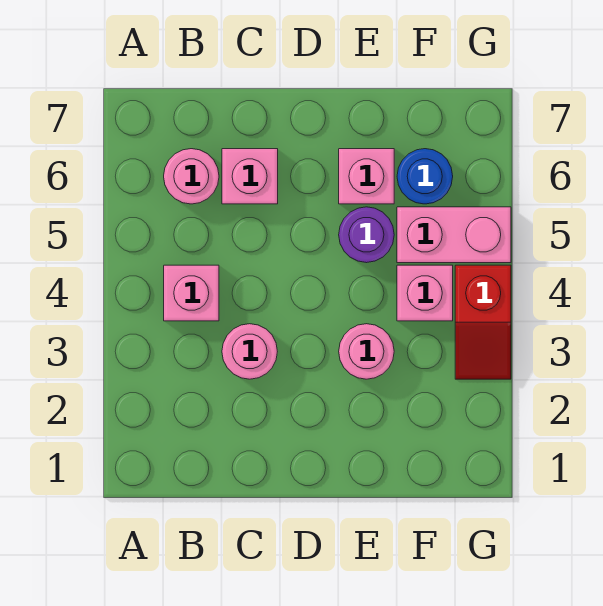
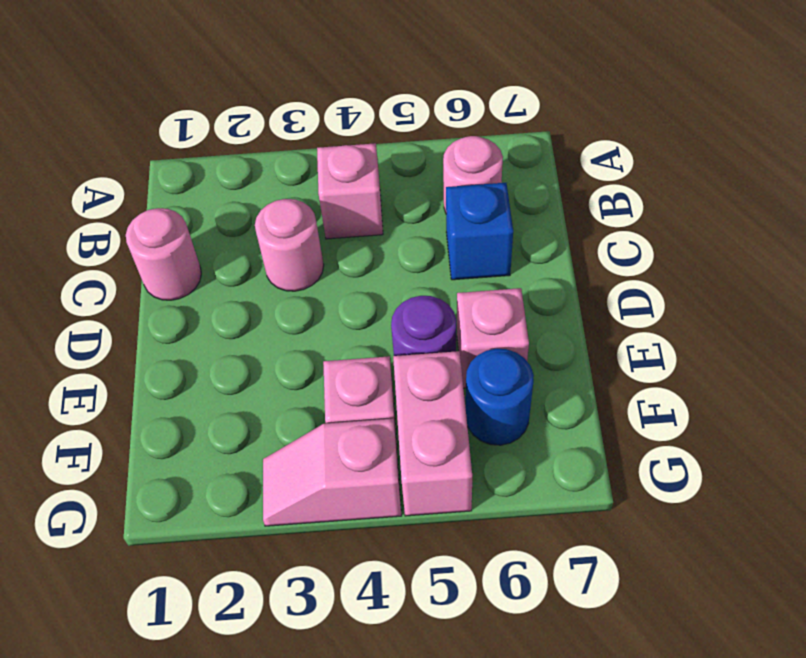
pink 1x1 brick [222,149,278,204] -> blue 1x1 brick [446,183,513,280]
pink 1x1 round brick [339,324,394,379] -> pink 1x1 round brick moved to [126,208,201,300]
red 1x2 slope [455,265,511,379] -> pink 1x2 slope [263,419,402,526]

